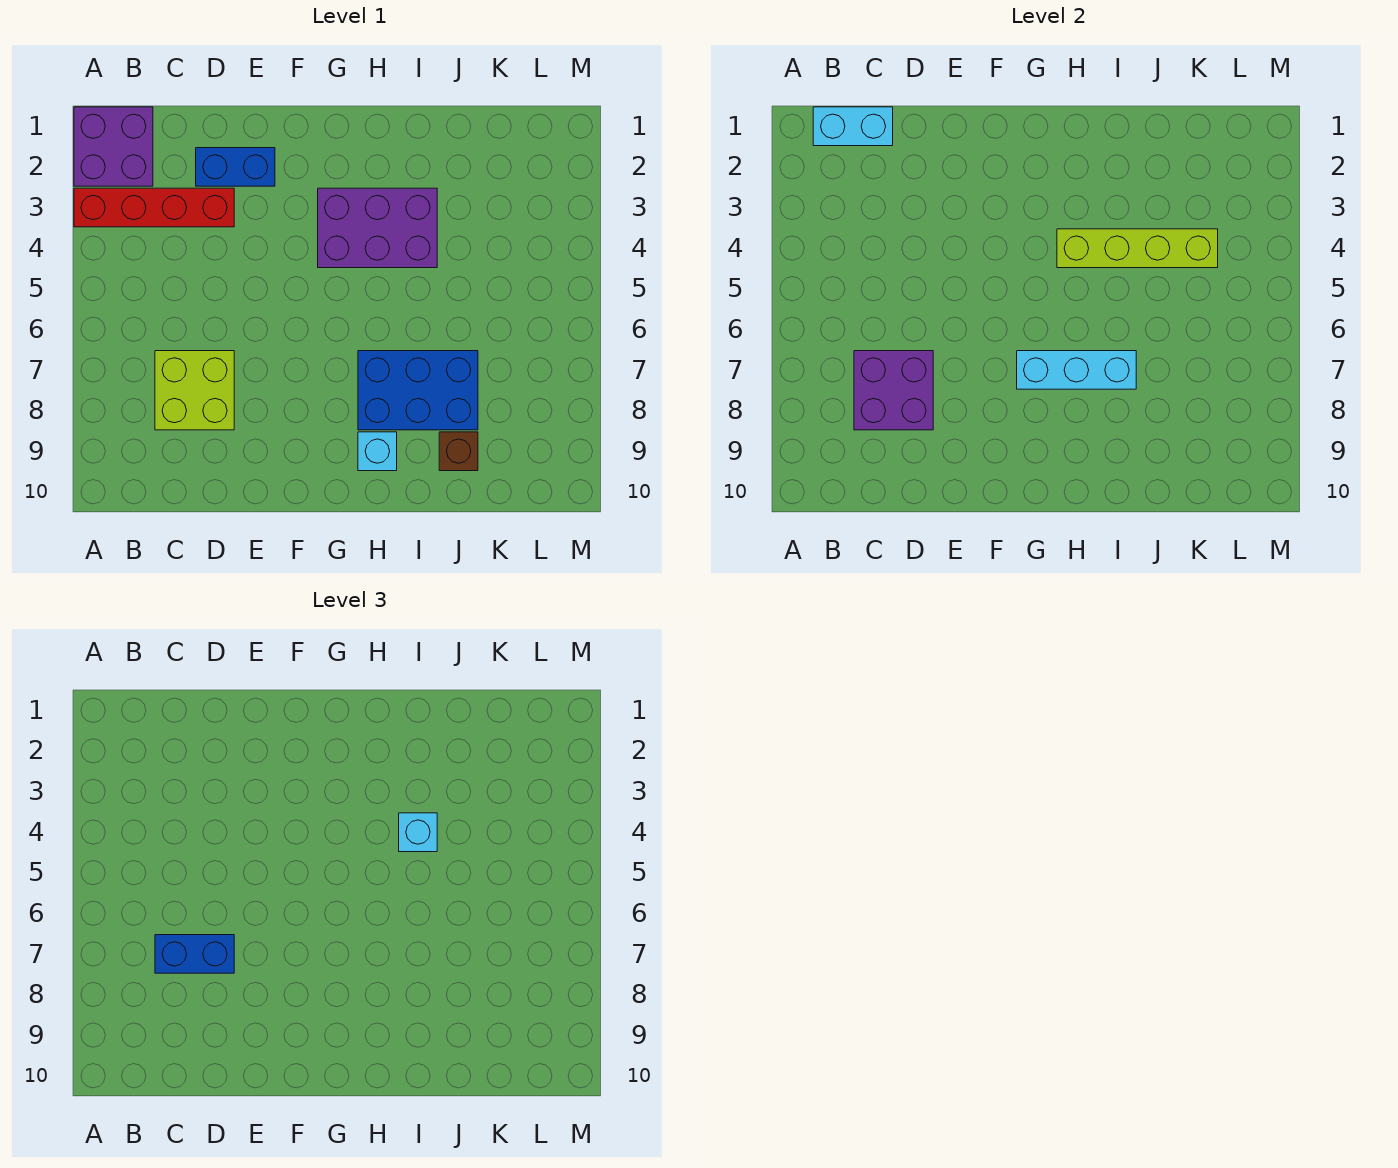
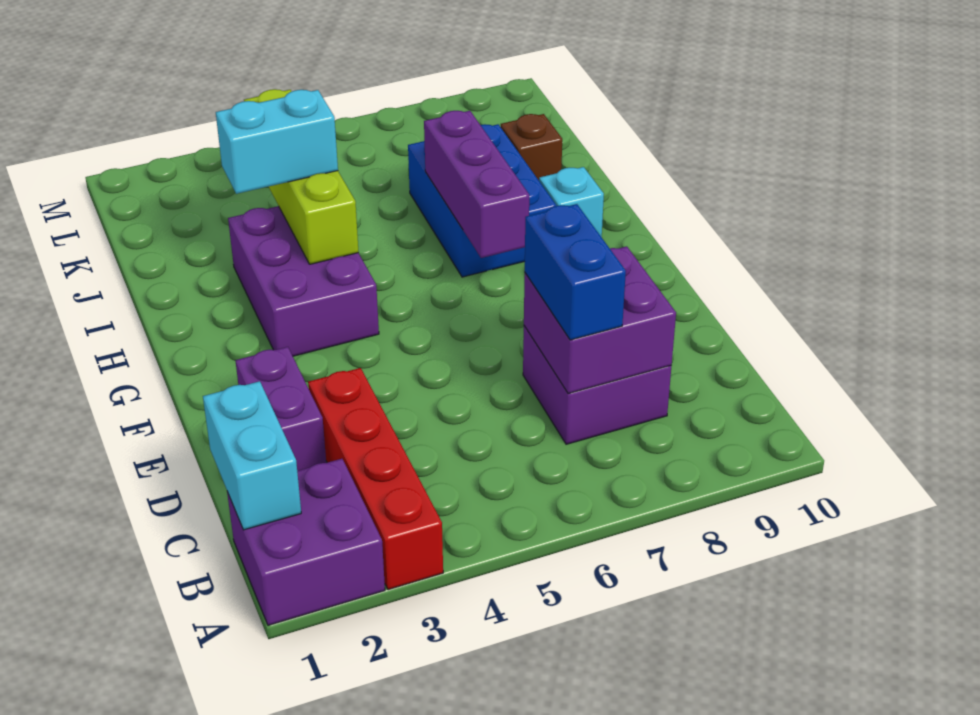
lime 2x2 brick [155,351,234,430] -> purple 2x2 brick [523,326,671,444]
blue 1x2 brick [196,148,275,186] -> purple 1x2 brick [235,347,326,471]
cyan 1x3 brick [1017,351,1136,389] -> purple 1x3 brick [424,111,529,258]
cyan 1x1 brick [399,813,437,852] -> cyan 1x2 brick [216,90,338,194]

